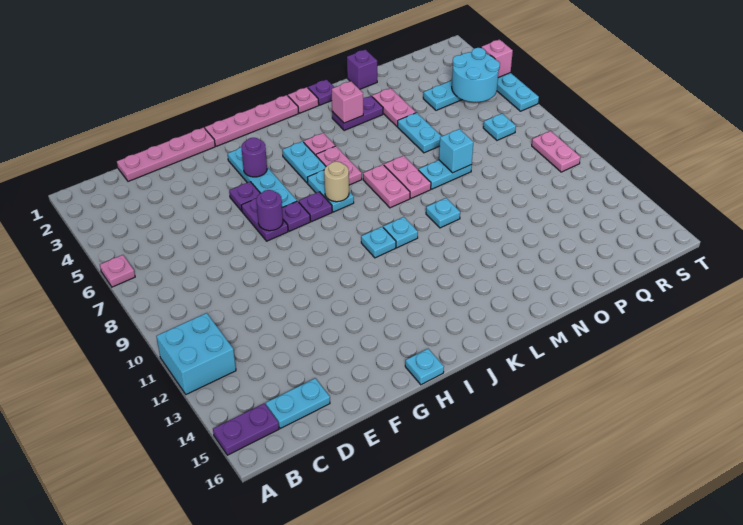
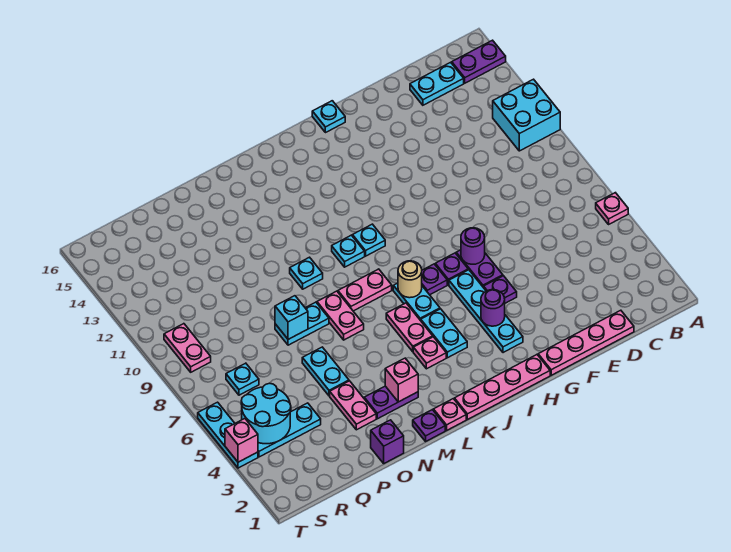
pink 1x2 plate [363,165,410,208] -> pink 1x2 plate turned to [338,269,392,311]

